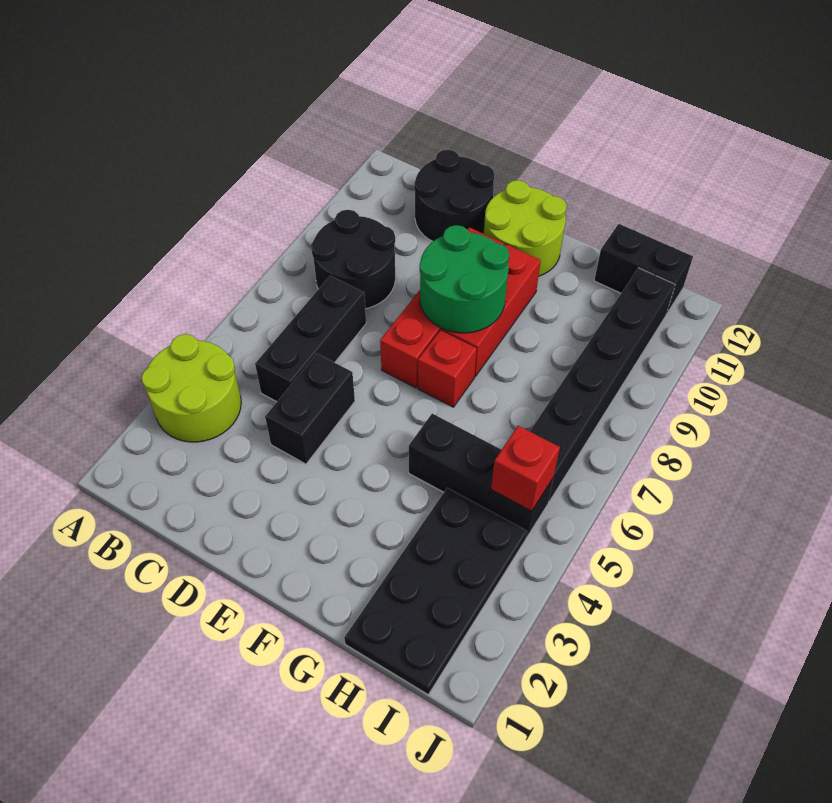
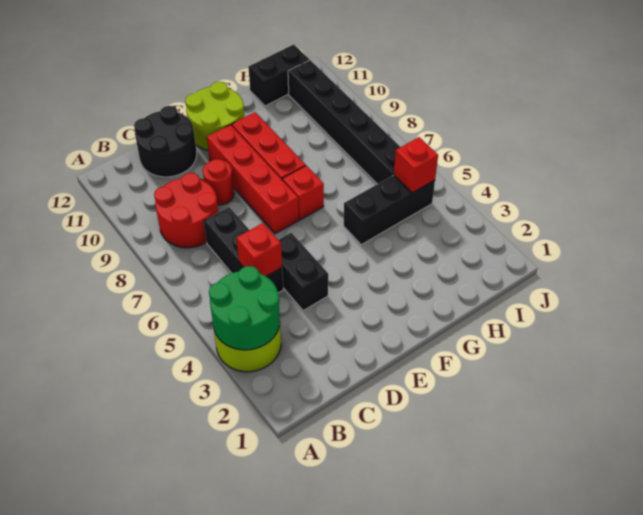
black 2x2 round brick [311,210,395,309] -> red 2x2 round brick [154,173,218,248]
none -> red 1x1 brick [236,223,282,276]
none -> red 1x1 round brick [203,159,234,205]
green 2x2 round brick [420,225,509,333] -> green 2x2 round brick moved to [209,266,280,350]
black 2x4 plate [344,488,527,694] -> none

